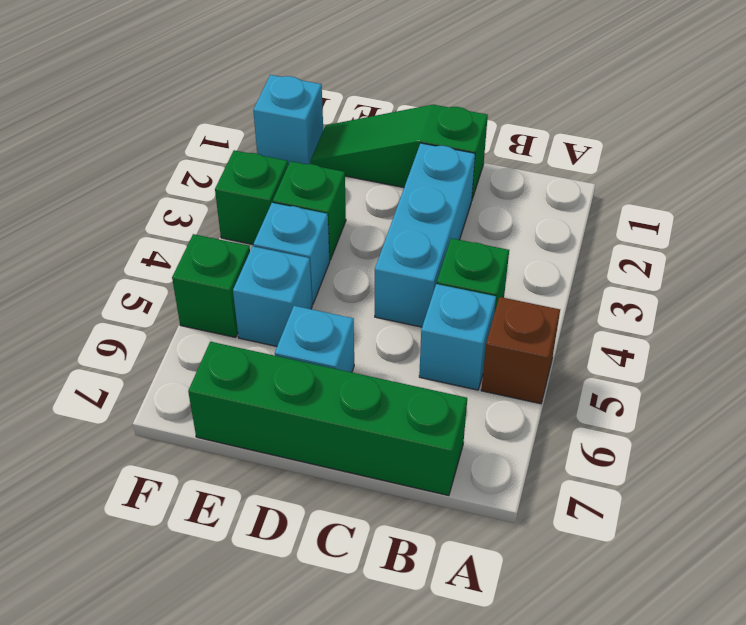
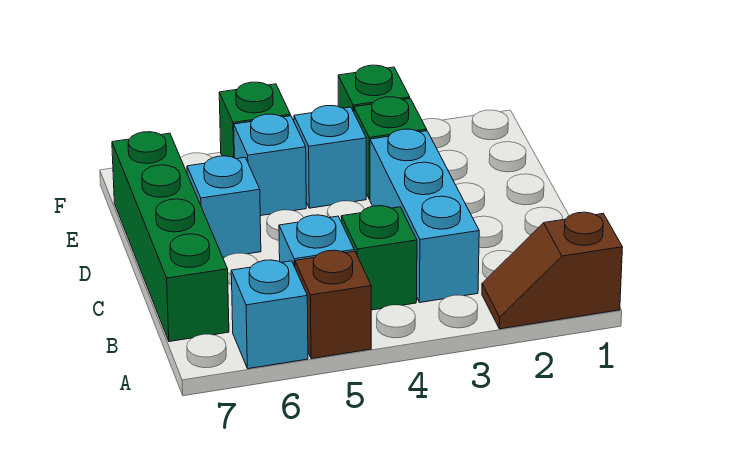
none -> brown 1x2 slope [482,212,622,329]
green 1x3 slope [310,105,488,199] -> none
cyan 1x3 brick [375,143,475,327] -> cyan 1x3 brick turned to [370,129,479,302]
cyan 1x1 brick [253,75,323,165] -> cyan 1x1 brick moved to [231,260,308,369]

